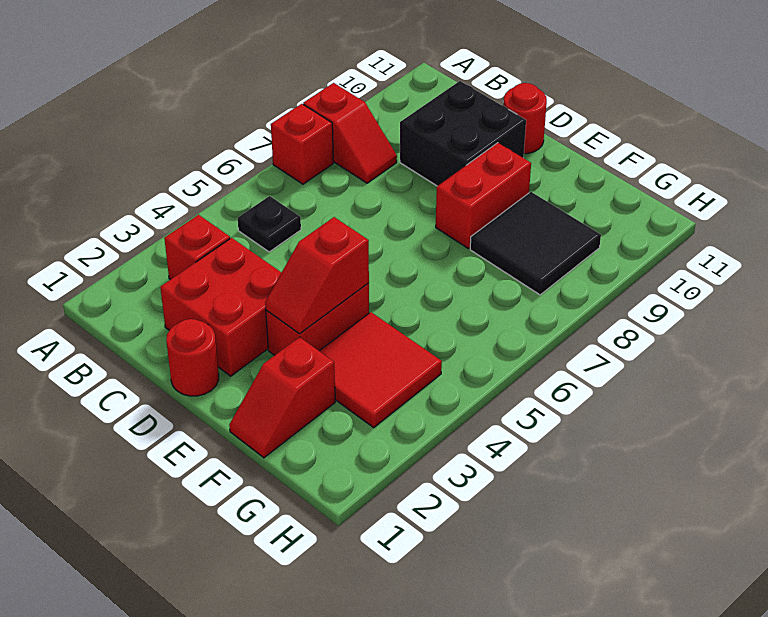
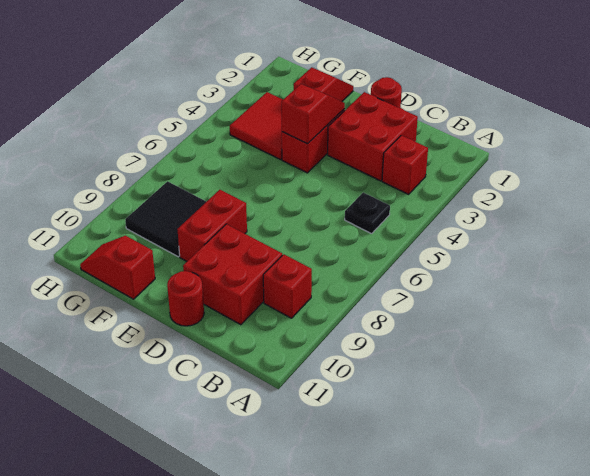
red 1x1 brick [271,104,333,184] -> red 1x1 brick moved to [263,254,312,318]
red 1x2 slope [303,83,397,183] -> red 1x2 slope moved to [80,236,155,299]
black 2x2 brick [400,81,526,186] -> red 2x2 brick [183,224,282,325]

